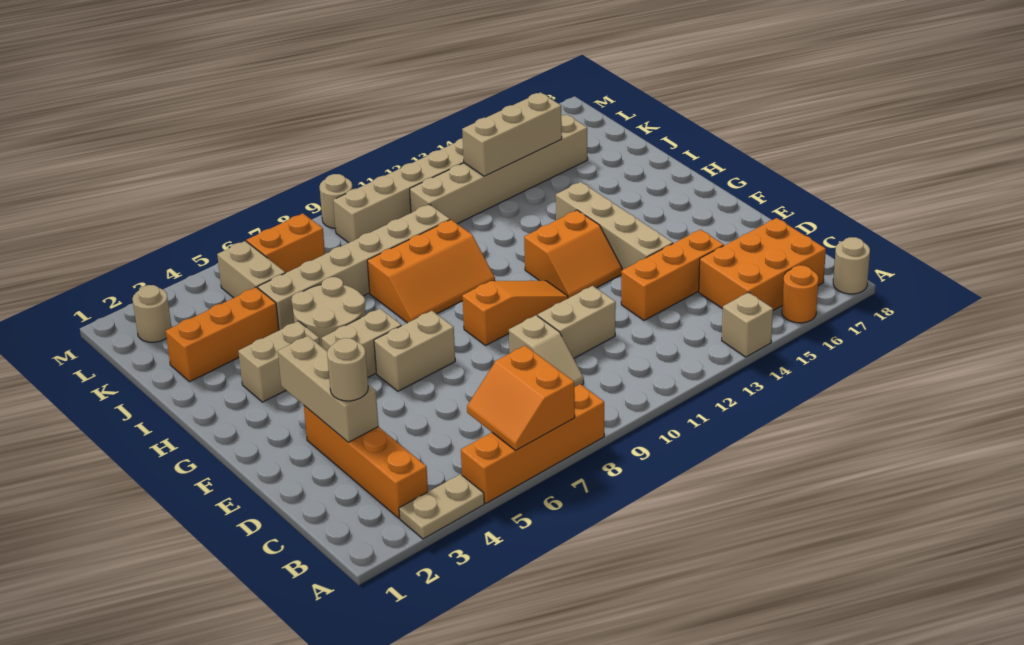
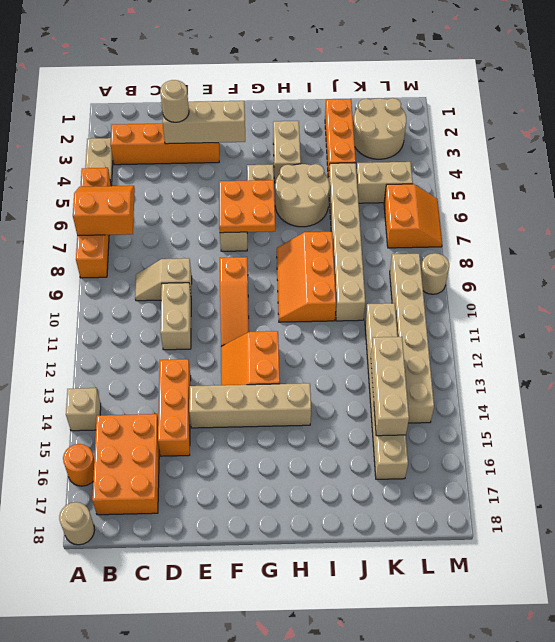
none -> orange 2x2 plate [219,180,275,233]
tan 1x1 round brick [132,285,172,342] -> tan 2x2 round brick [353,98,406,159]

